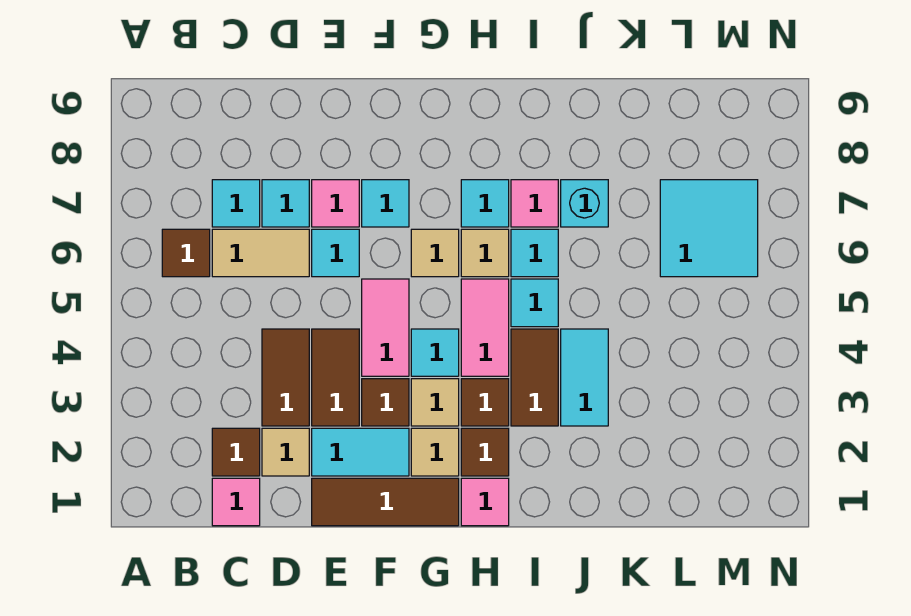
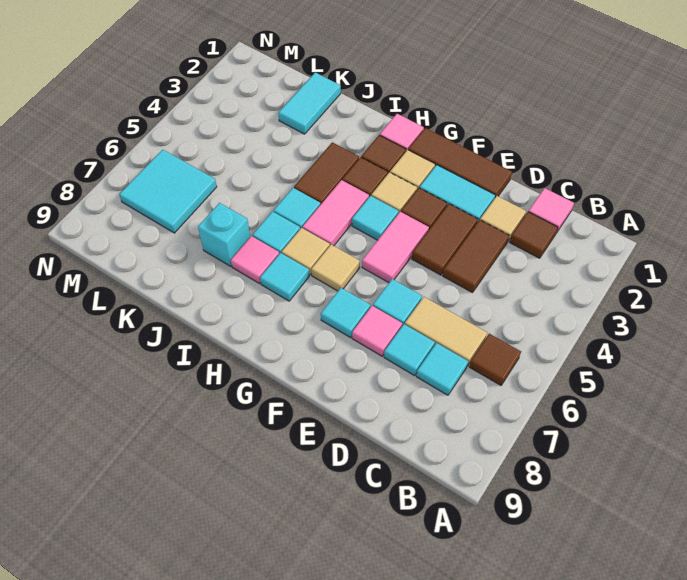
cyan 1x2 tile [561,329,608,426] -> cyan 1x2 tile moved to [278,72,341,134]

